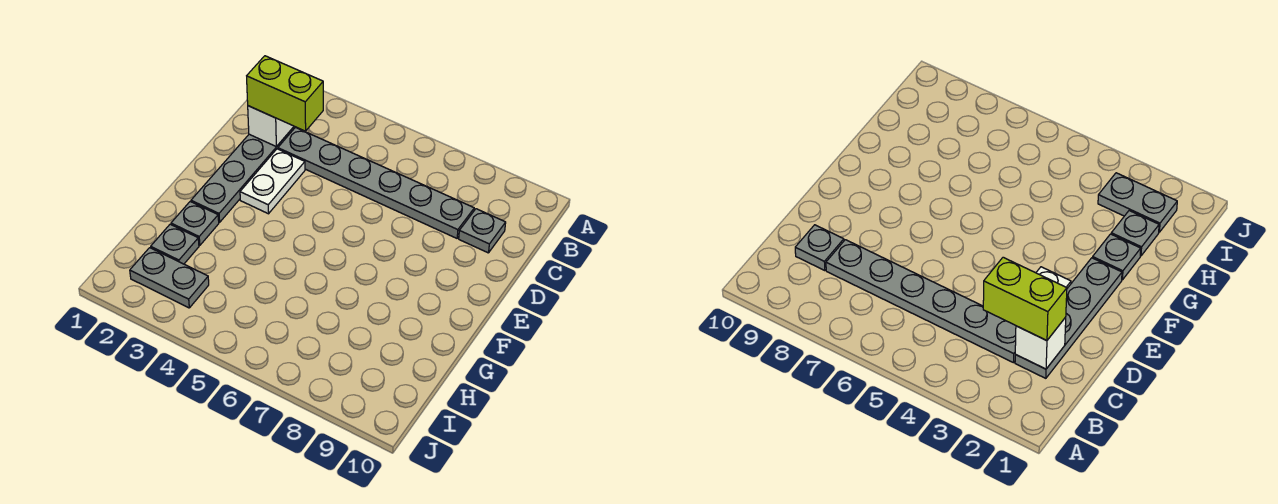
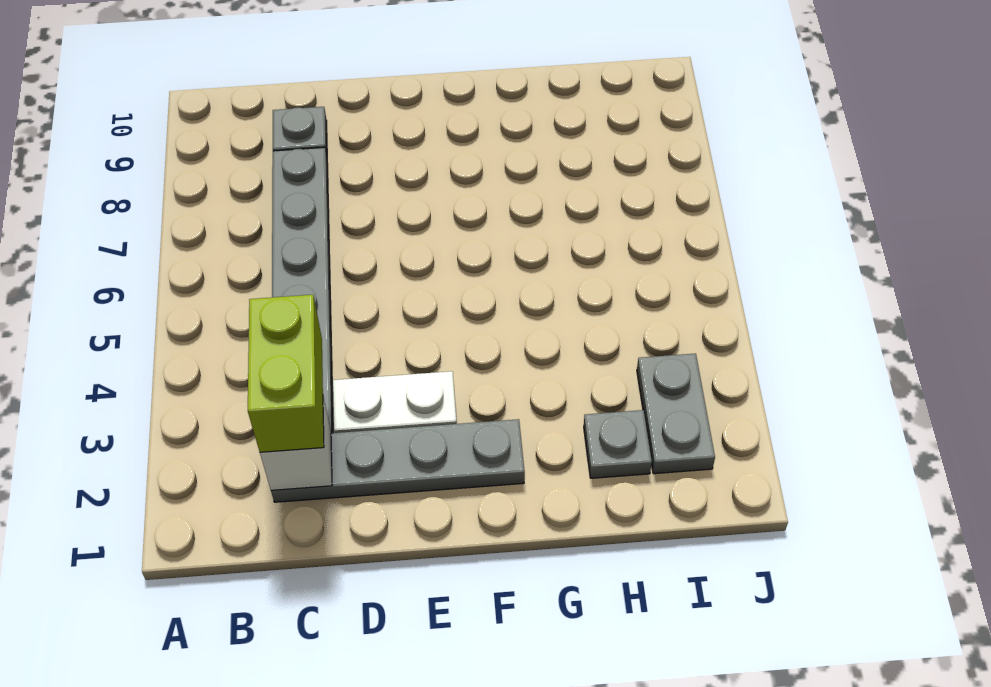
grey 1x1 plate [171,202,219,245] -> none

